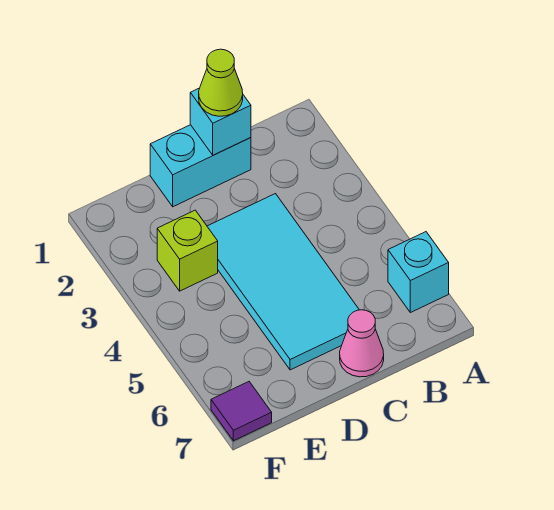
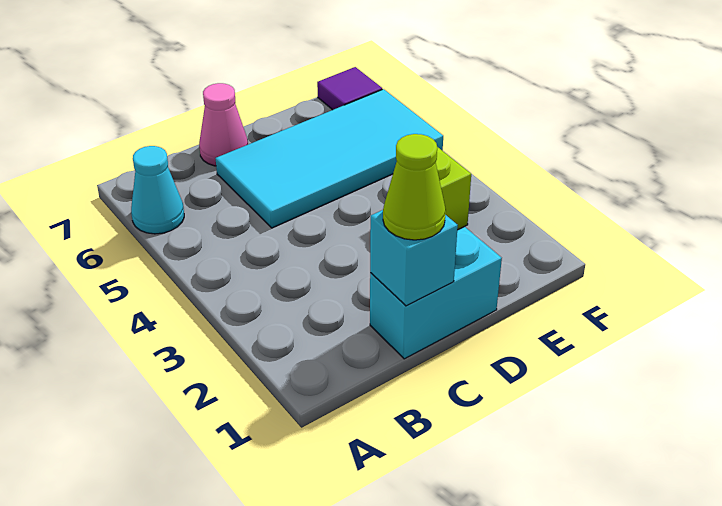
cyan 1x1 brick [388,232,449,313] -> cyan 1x1 cone [131,146,184,234]
cyan 2x4 tile [207,194,359,370] -> cyan 2x4 tile turned to [215,89,443,228]

